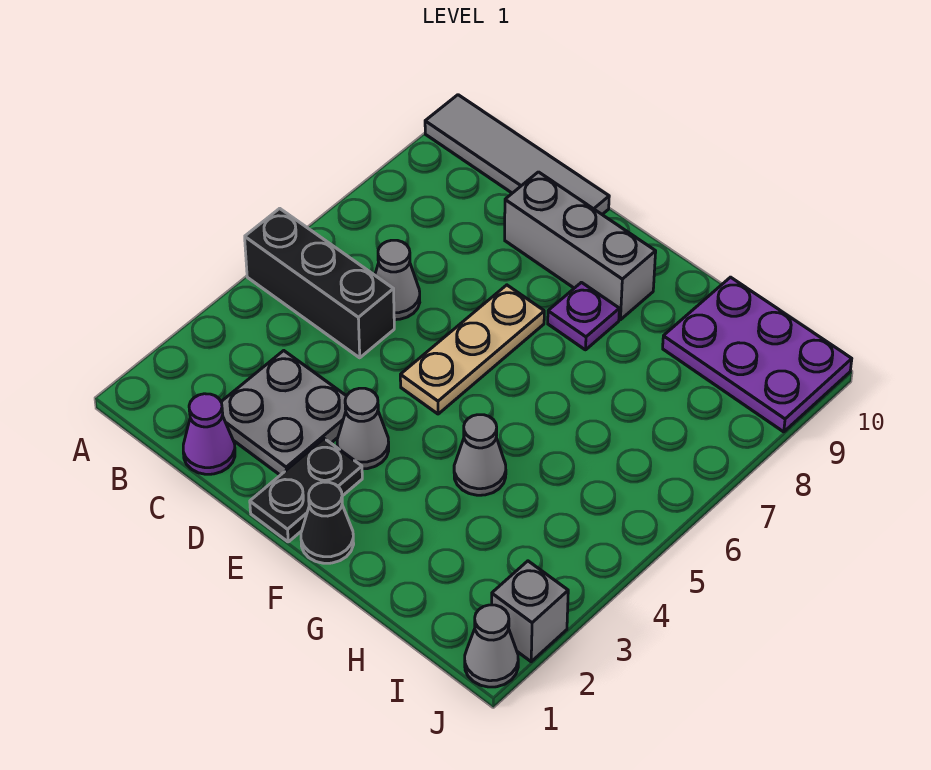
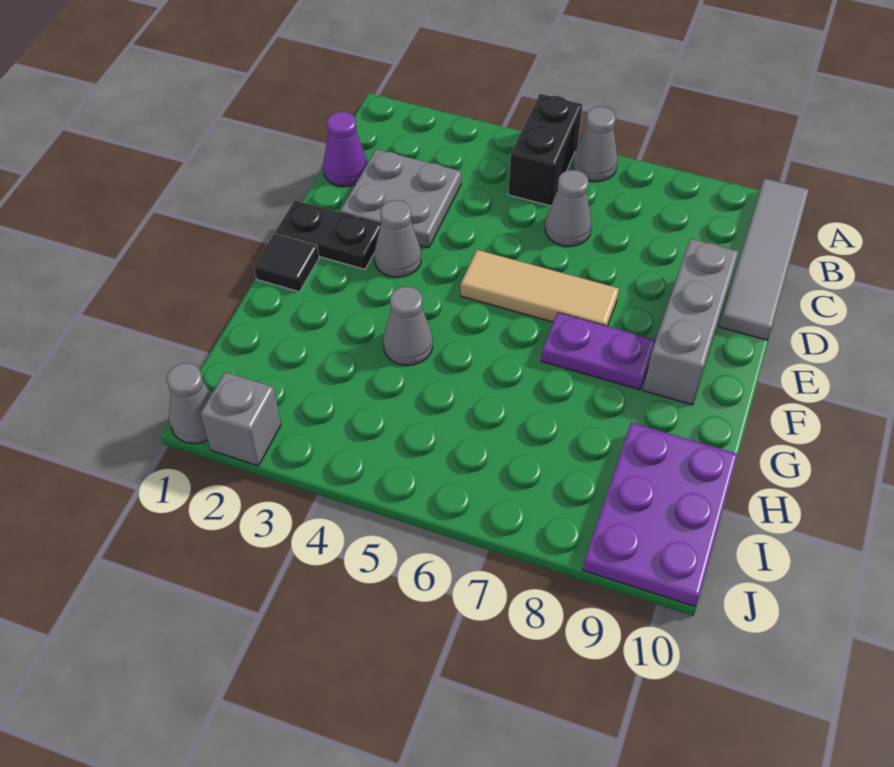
black 1x3 brick [245,208,394,358] -> black 1x2 brick [508,94,582,206]
none -> grey 1x1 cone [573,107,618,182]
tan 1x3 plate [400,285,544,414] -> tan 1x3 tile [461,250,619,326]
black 1x1 cone [301,482,354,563] -> black 1x1 tile [254,234,319,292]
purple 1x1 plate [548,282,619,350] -> purple 1x2 plate [541,313,656,390]

